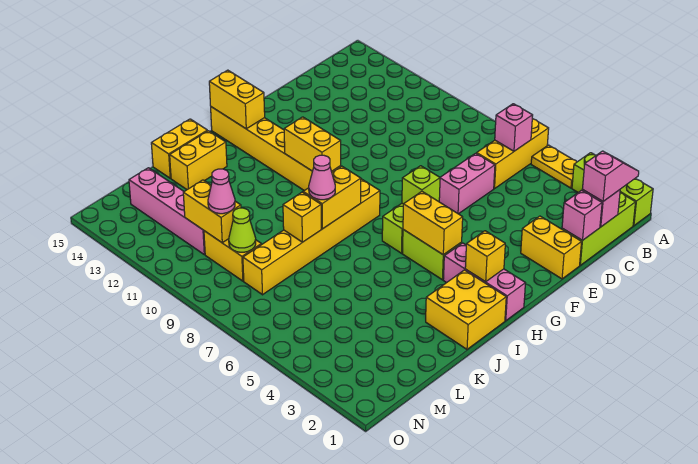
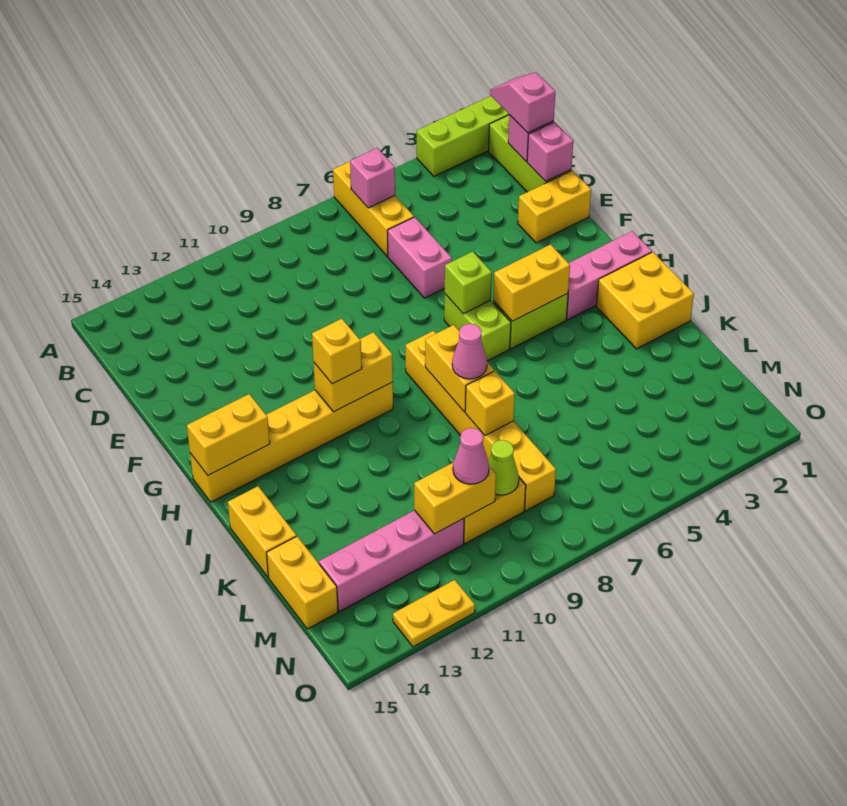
yellow 1x2 plate [531,145,577,188] -> yellow 1x2 plate moved to [393,580,475,647]
yellow 1x1 brick [465,231,505,282] -> yellow 1x1 brick moved to [312,319,362,384]
yellow 1x2 brick [170,131,227,190] -> yellow 1x2 brick moved to [267,536,338,629]

